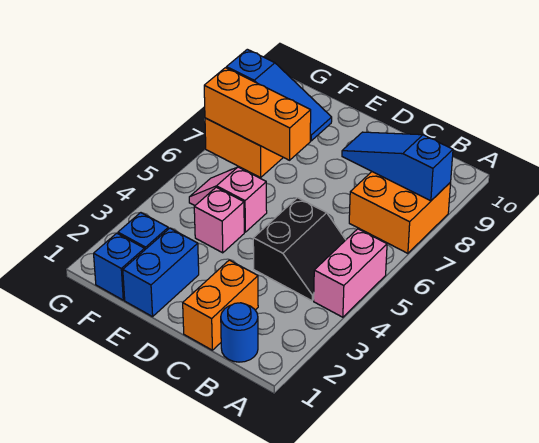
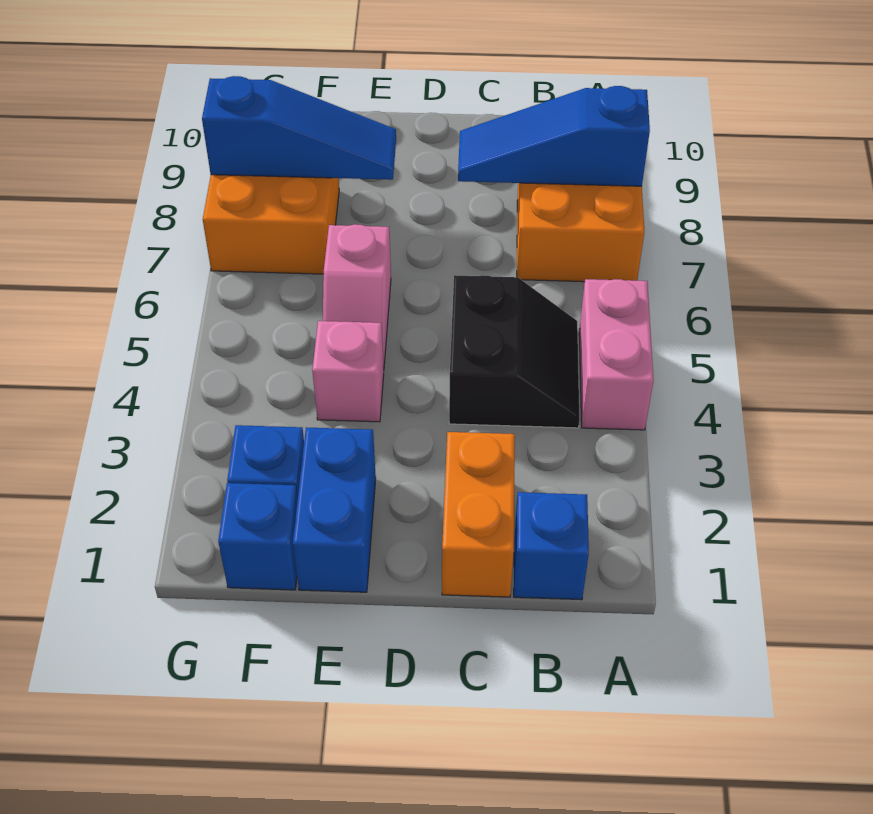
blue 1x1 round brick [221,303,258,362] -> blue 1x1 brick [514,492,589,600]
pink 1x2 slope [189,167,267,232] -> pink 1x2 slope turned to [323,224,391,366]
orange 1x3 brick [204,68,311,160] -> none

